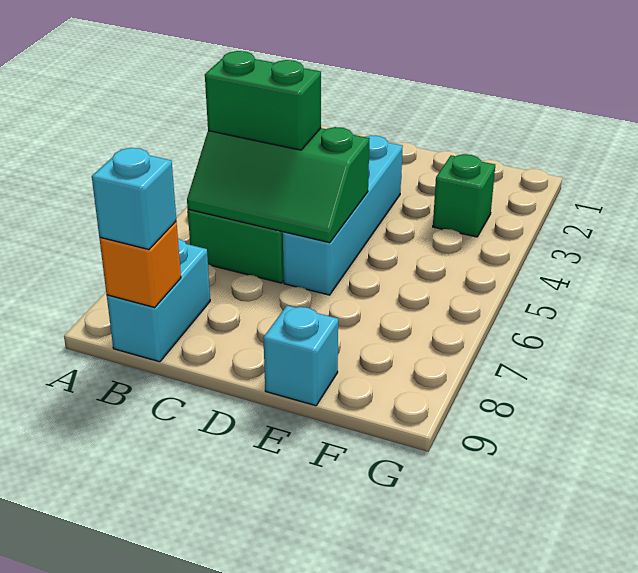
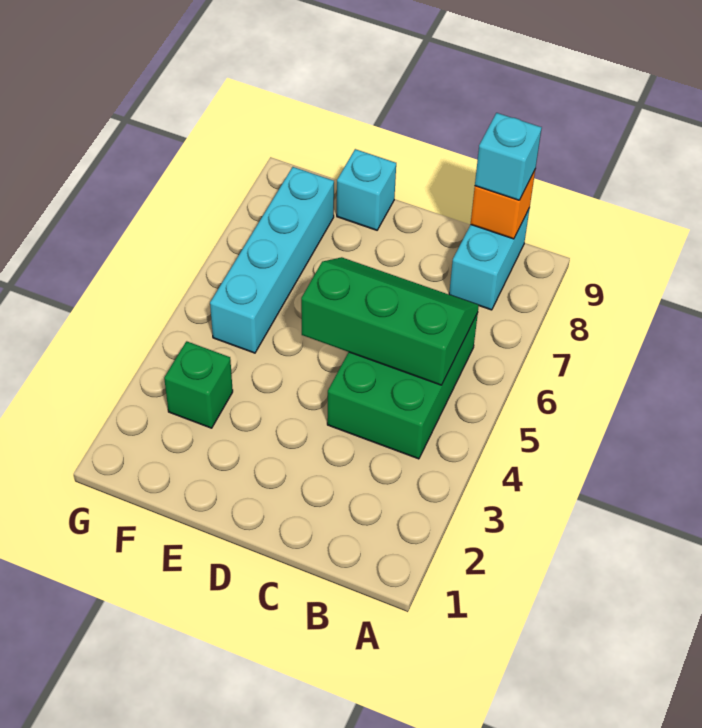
green 1x2 brick [205,51,321,150] -> none
cyan 1x4 brick [283,135,403,295] -> cyan 1x4 brick moved to [210,167,334,353]

